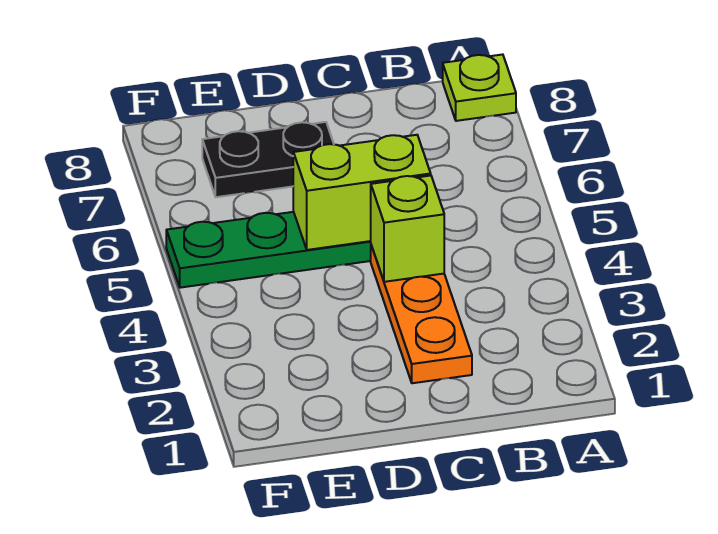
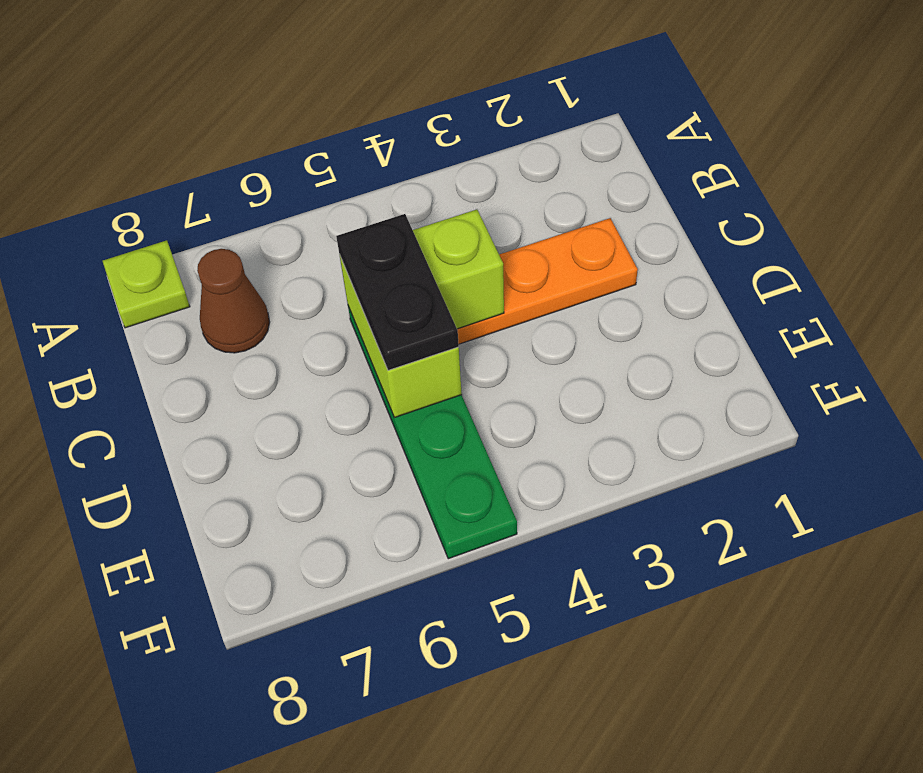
none -> brown 1x1 cone [197,249,270,353]
black 1x2 plate [202,122,334,197] -> black 1x2 plate moved to [336,214,459,370]

